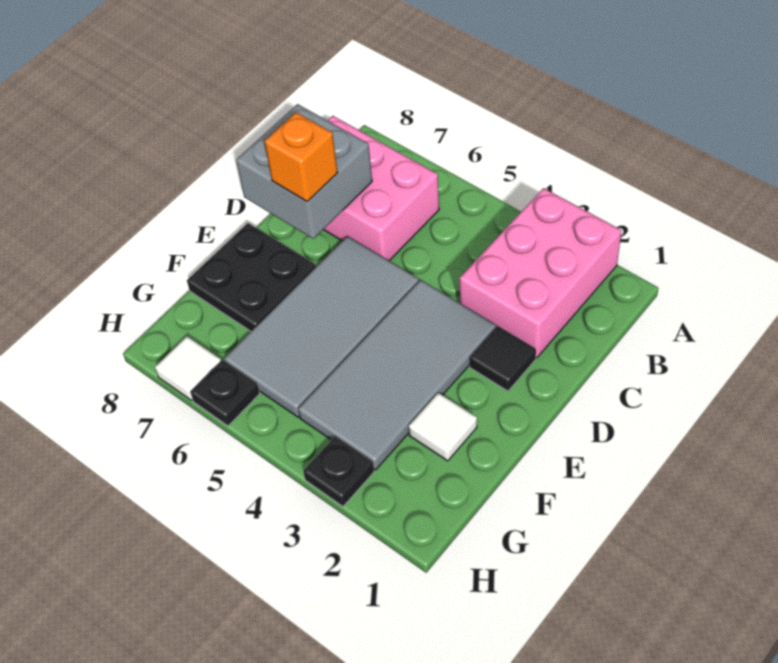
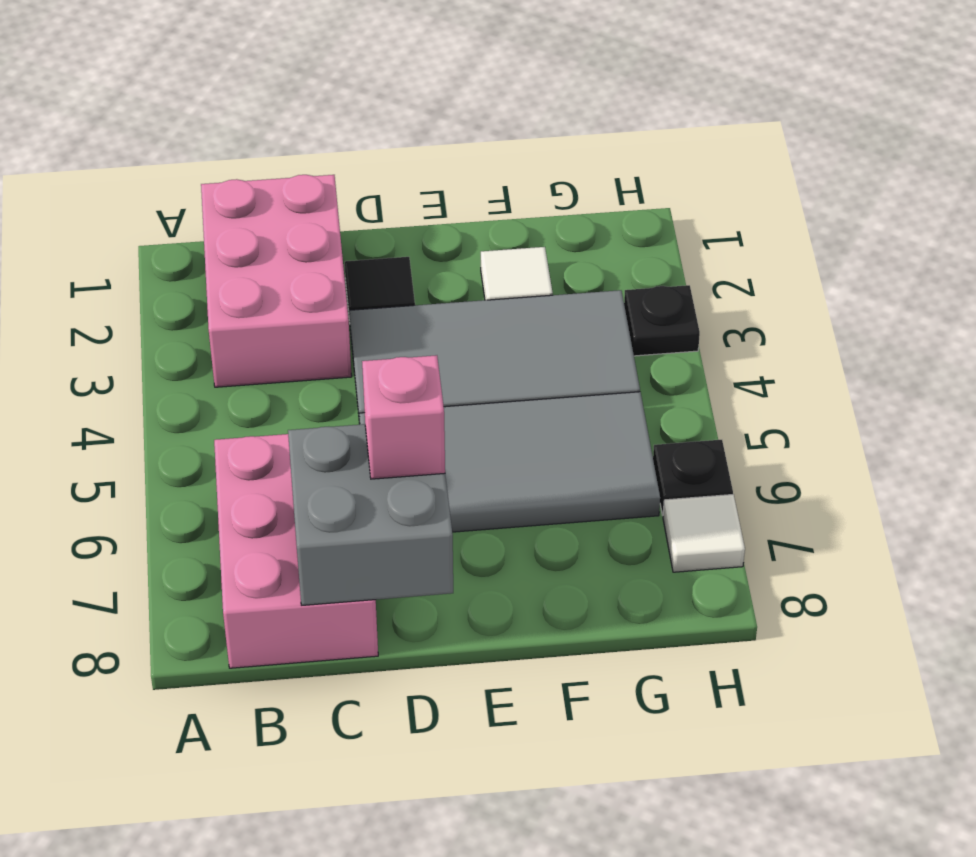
pink 2x3 brick [460,188,622,358] -> pink 2x3 brick turned to [201,175,352,387]
orange 1x1 brick [265,112,338,202] -> pink 1x1 brick [362,355,445,479]
black 2x2 plate [187,223,316,331] -> none

